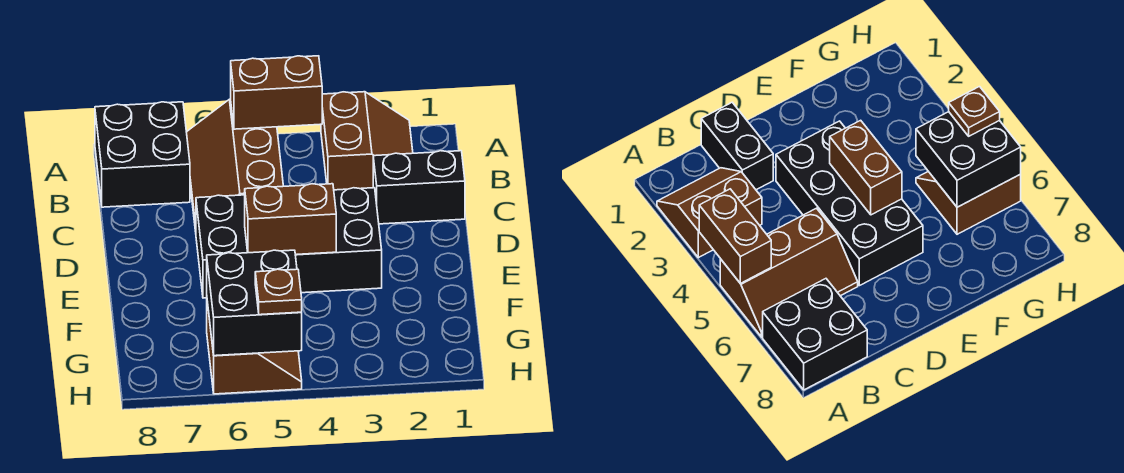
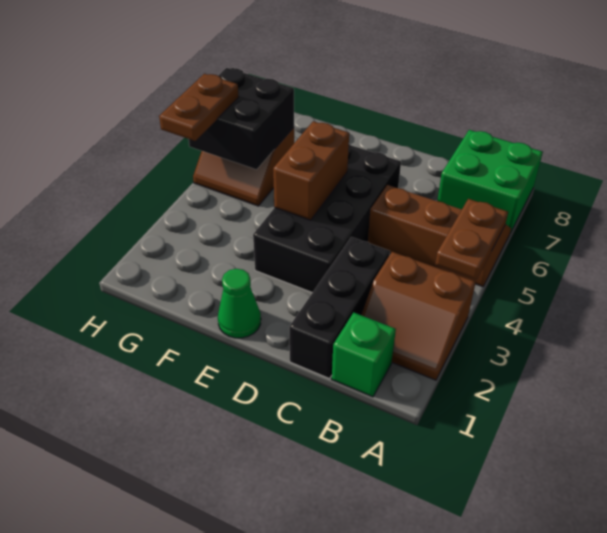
brown 1x2 brick [231,56,322,129] -> brown 1x2 plate [435,199,508,280]
black 2x2 brick [95,102,190,207] -> green 2x2 brick [437,130,543,233]
none -> green 1x1 brick [332,313,396,397]
black 1x2 brick [373,151,465,224] -> black 1x3 brick [289,237,390,379]
none -> green 1x1 cone [218,269,261,338]
brown 1x1 plate [255,269,302,315] -> brown 1x2 plate [159,74,239,141]

